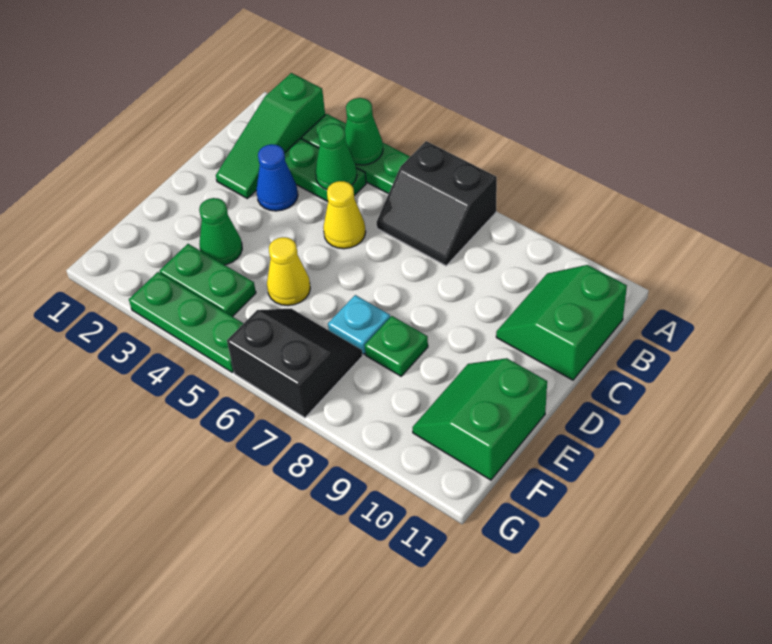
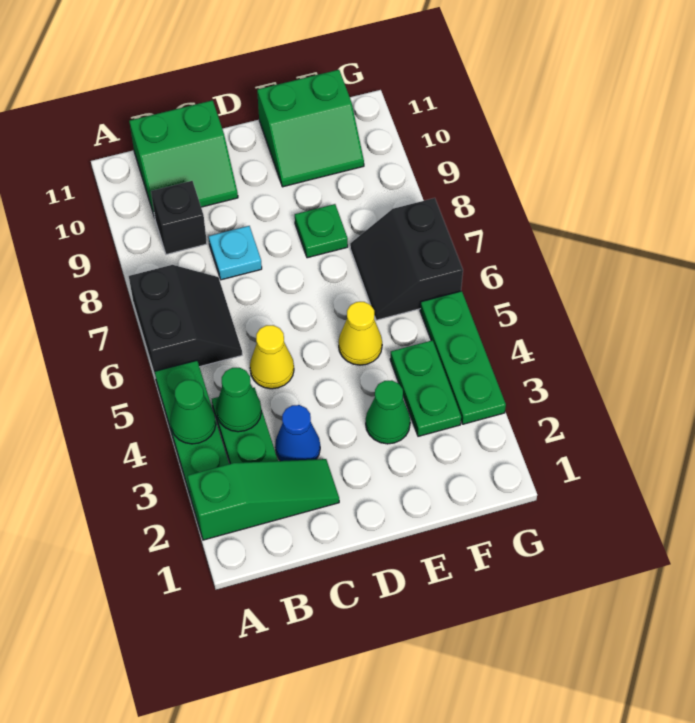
none -> black 1x1 brick [151,181,207,254]
cyan 1x1 plate [328,295,390,354] -> cyan 1x1 plate moved to [209,226,262,280]

